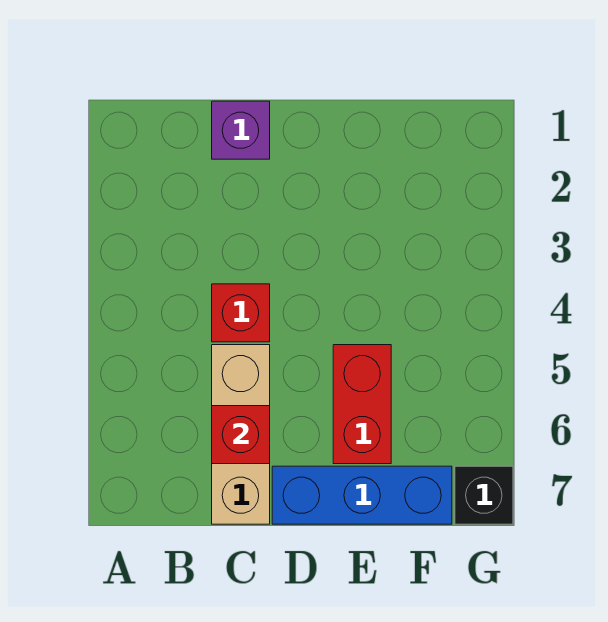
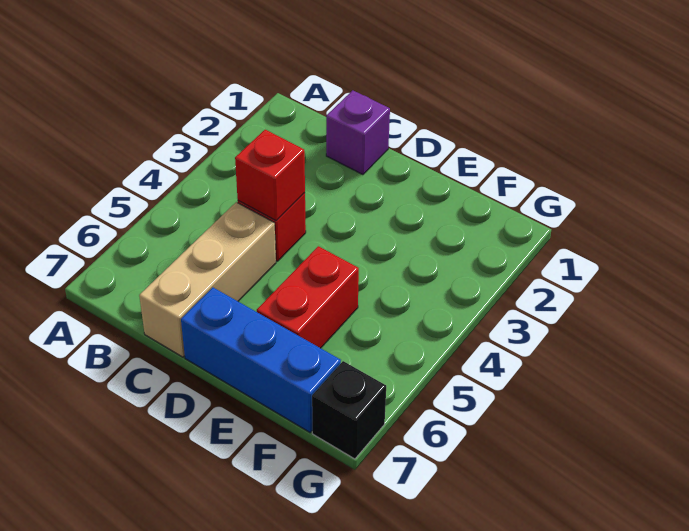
red 1x1 brick [212,406,270,464] -> red 1x1 brick moved to [235,130,305,221]

